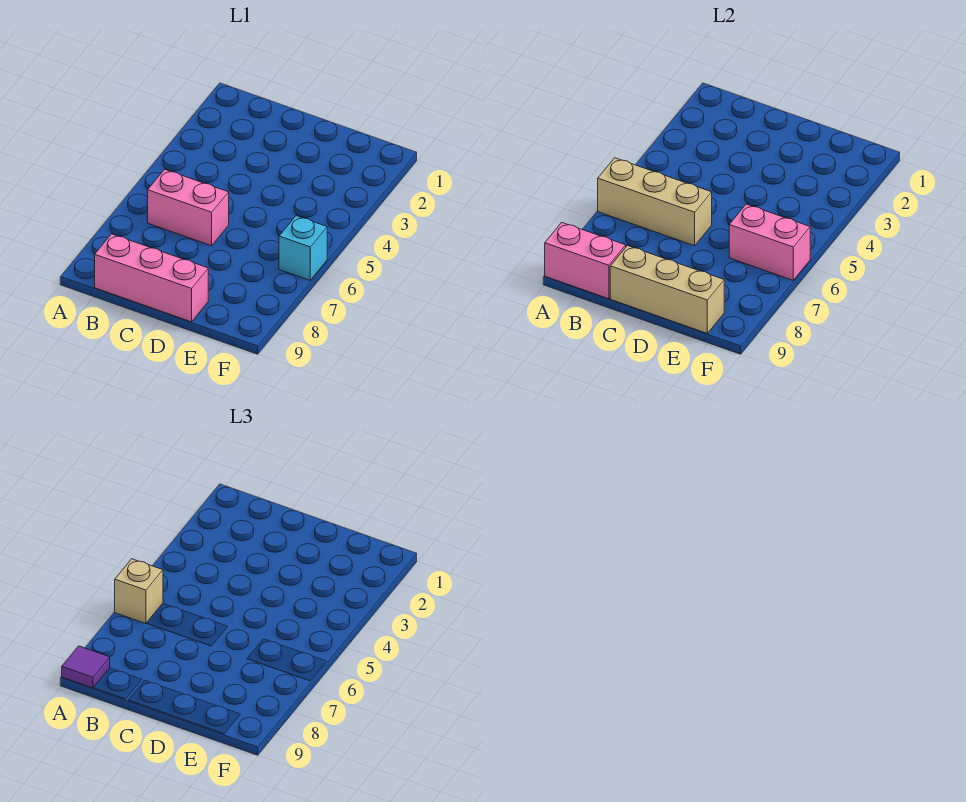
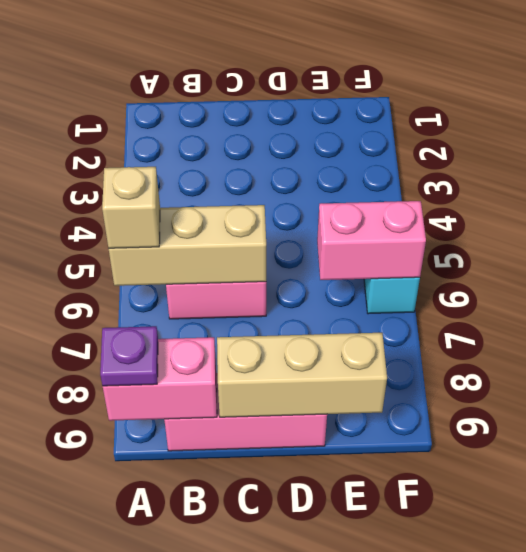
purple 1x1 tile [62,646,110,688] -> purple 1x1 plate [100,326,158,386]

